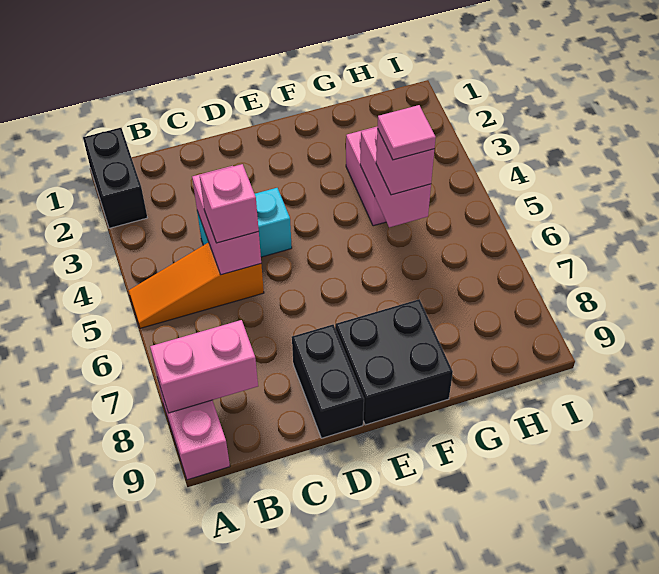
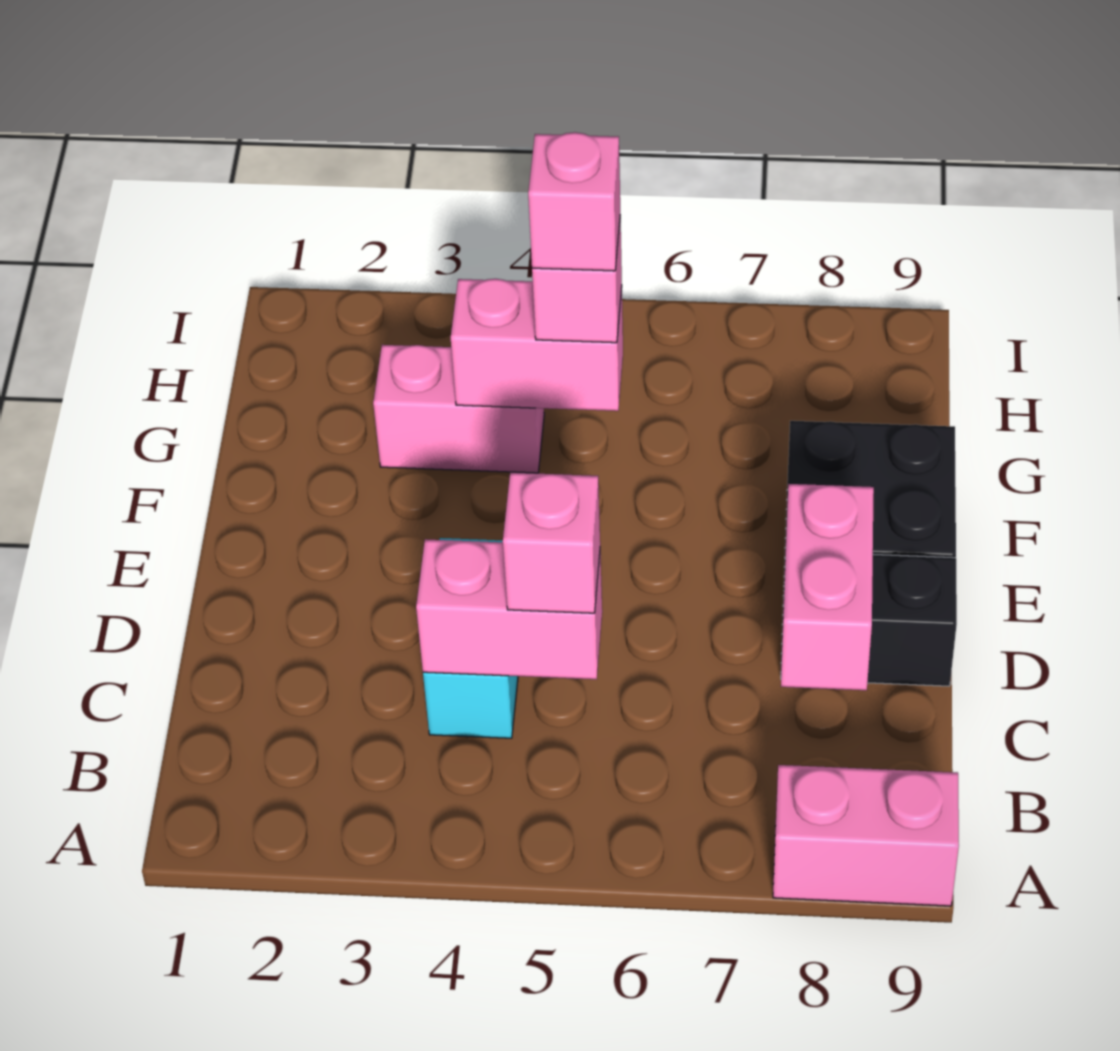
black 1x2 brick [83,128,147,228] -> none
orange 1x3 slope [129,242,264,328] -> none
pink 1x2 brick [150,320,258,413] -> pink 1x2 brick moved to [781,484,874,690]
pink 1x1 tile [377,105,436,160] -> pink 1x1 brick [528,132,620,271]

